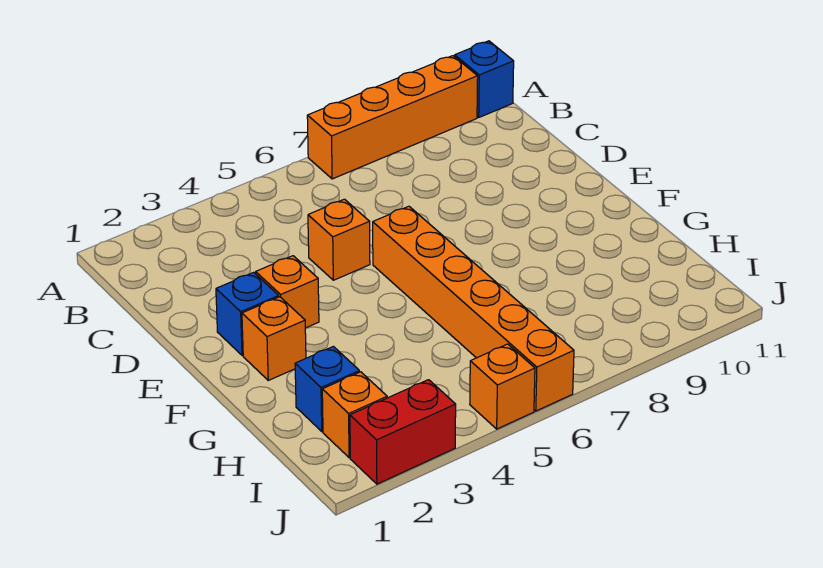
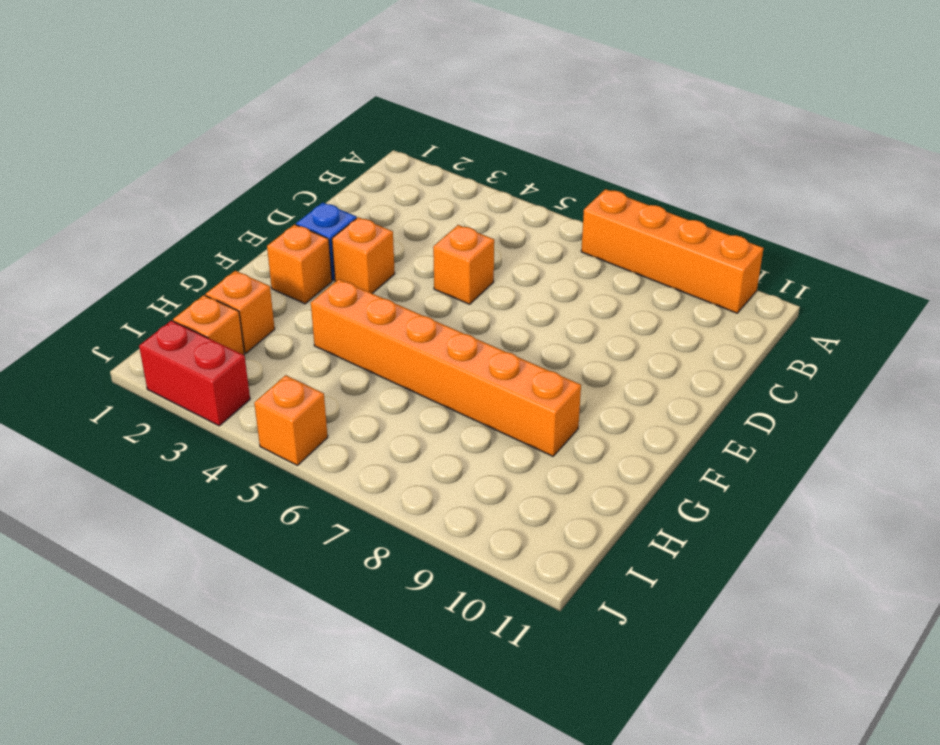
blue 1x1 brick [455,41,514,117] -> none
orange 1x6 brick [373,206,574,411] -> orange 1x6 brick turned to [311,279,581,456]
blue 1x1 brick [295,346,359,431] -> orange 1x1 brick [206,271,275,353]

